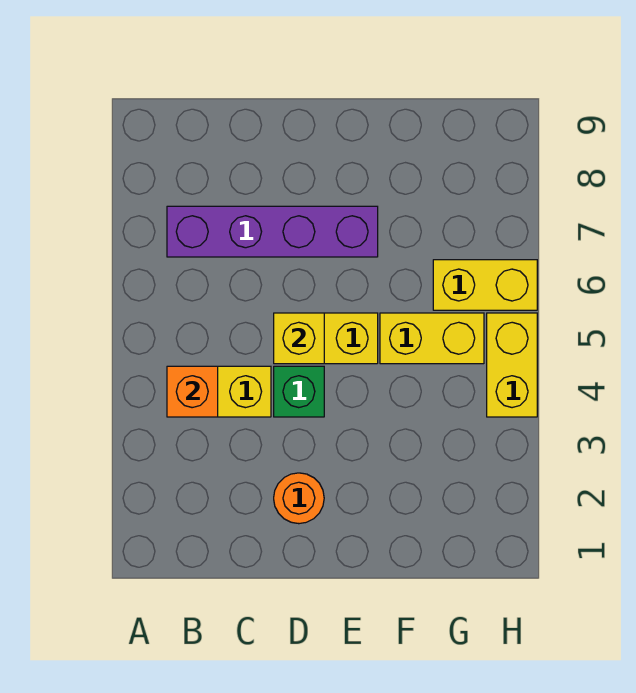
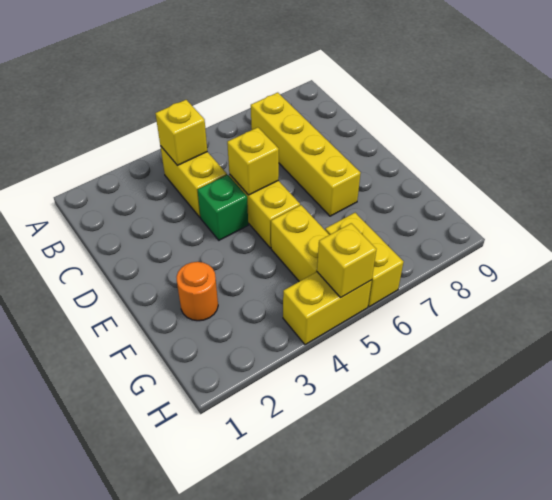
orange 1x1 brick [167,366,218,417] -> yellow 1x1 brick [155,100,207,166]
purple 1x4 brick [167,206,378,257] -> yellow 1x4 brick [251,93,361,216]
orange 1x1 round brick [274,473,324,524] -> orange 1x1 round brick moved to [177,262,218,321]
none -> yellow 1x1 brick [317,223,376,297]

